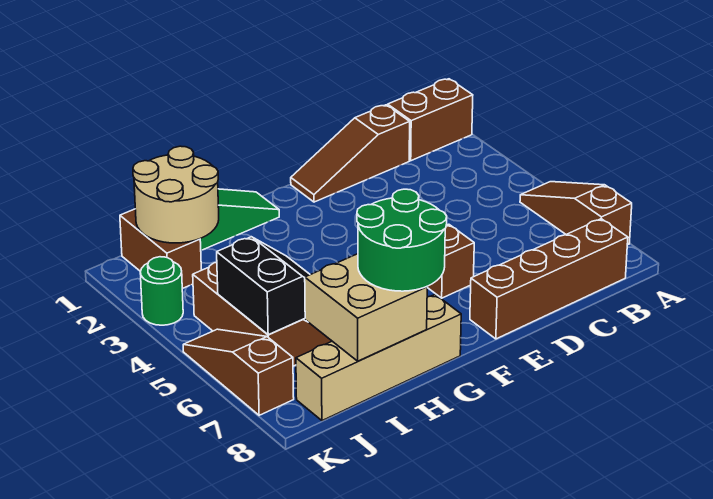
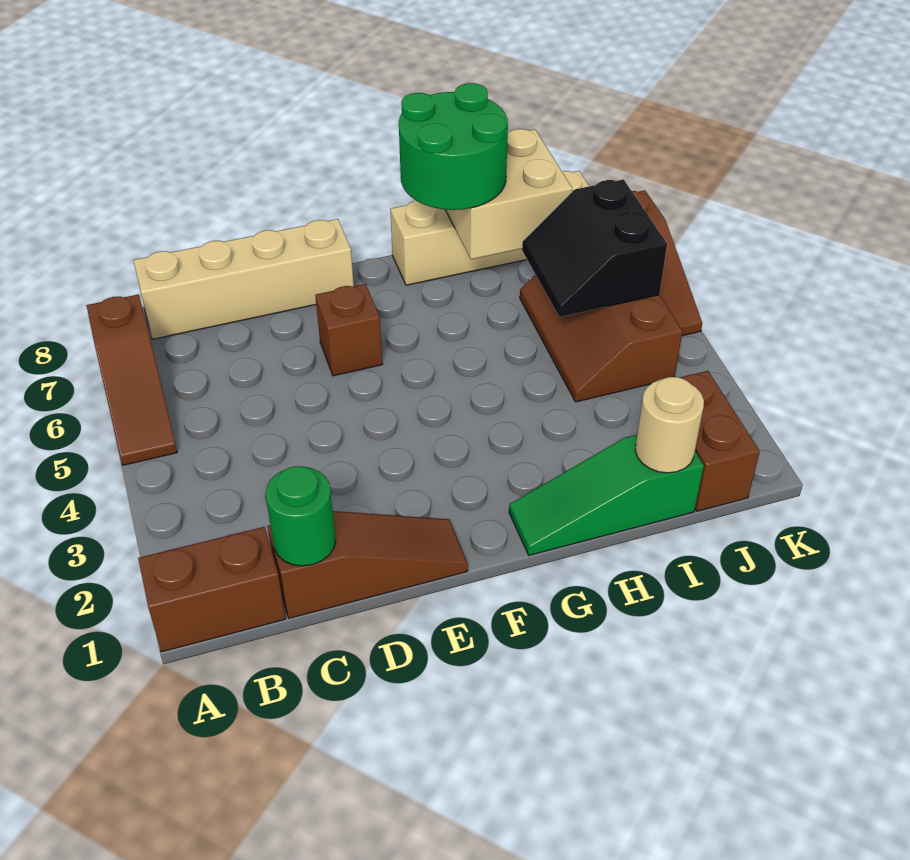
brown 1x4 brick [470,219,628,339] -> tan 1x4 brick [133,219,354,339]
tan 2x2 round brick [133,146,219,243] -> tan 1x1 round brick [635,377,704,473]
green 1x1 round brick [140,257,183,325] -> green 1x1 round brick moved to [266,466,336,566]

